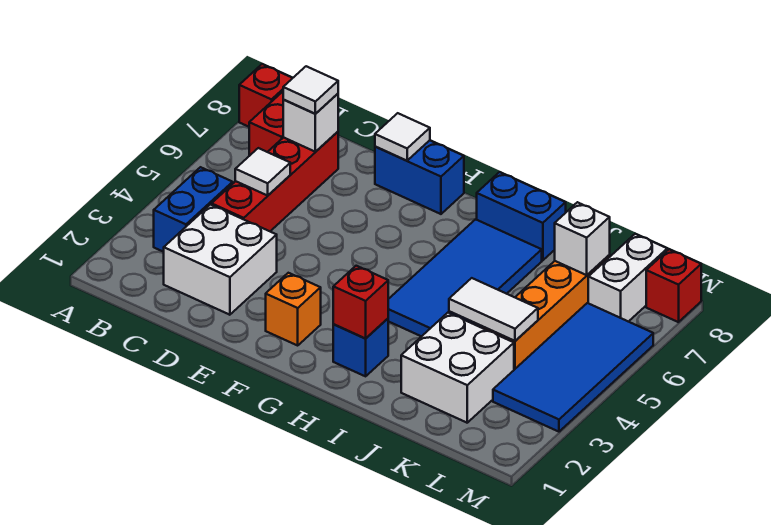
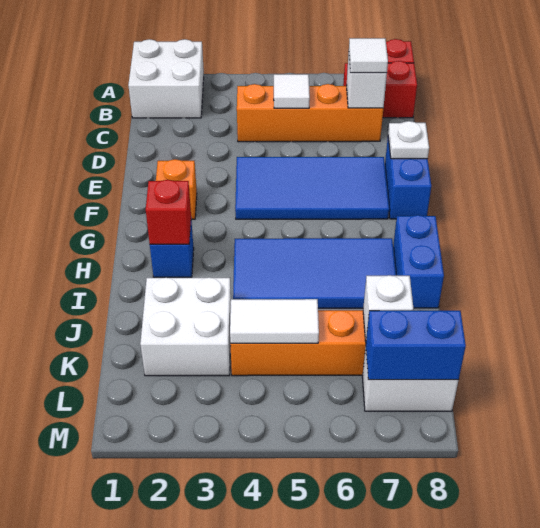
blue 1x2 brick [154,167,233,252] -> blue 1x2 brick moved to [366,311,466,380]
white 2x2 brick [164,205,277,315] -> white 2x2 brick moved to [128,39,204,118]
red 1x4 brick [212,132,338,231] -> orange 1x4 brick [237,84,383,142]
white 1x1 tile [375,113,430,161] -> white 1x1 plate [388,121,429,159]
white 1x2 tile [449,278,538,341] -> white 1x2 tile turned to [230,299,319,343]
blue 2x4 tile [493,303,653,432] -> blue 2x4 tile moved to [235,157,389,219]
red 1x1 brick [646,249,701,322] -> none

